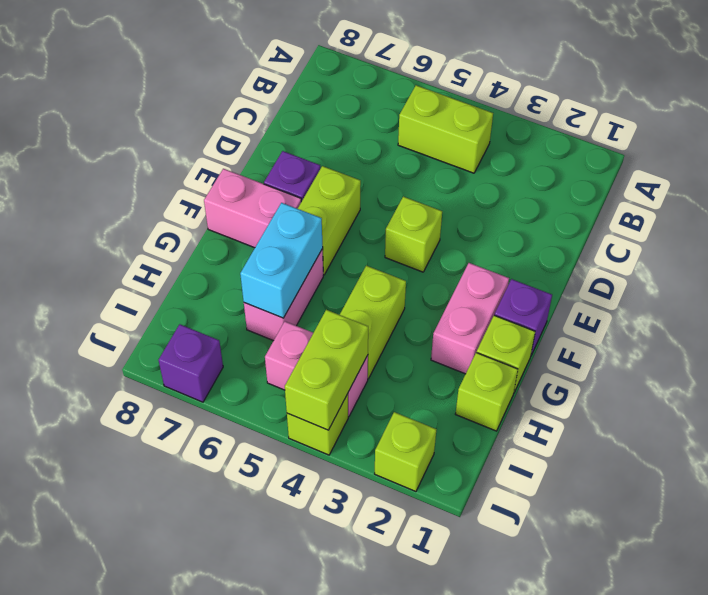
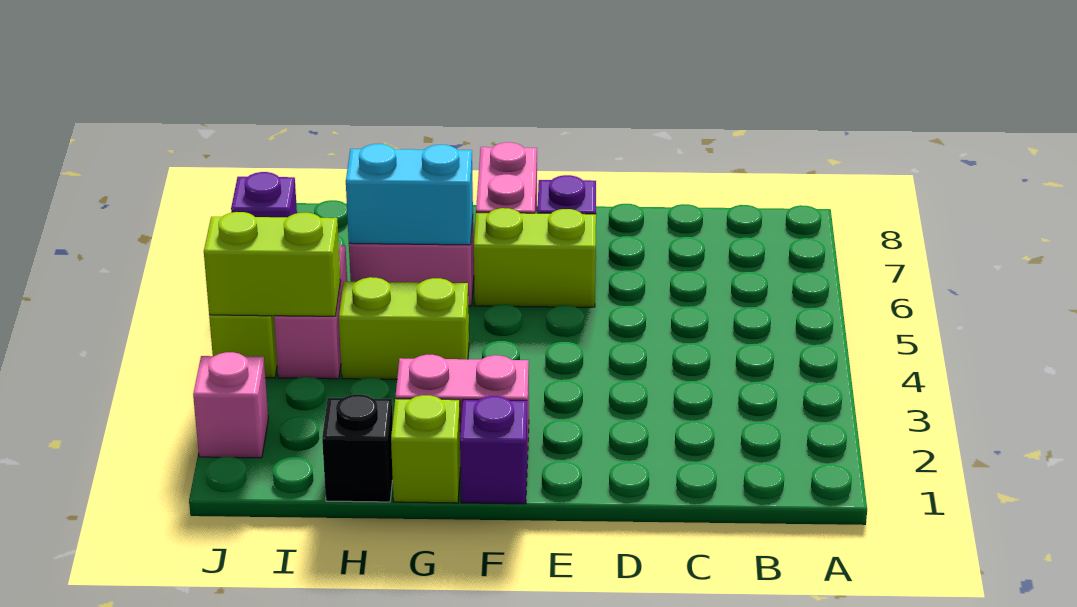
lime 1x2 brick [398,85,493,173] -> none
lime 1x1 brick [385,197,442,272] -> none
lime 1x1 brick [456,353,518,431] -> black 1x1 brick [322,394,393,502]
lime 1x1 brick [375,412,436,491] -> pink 1x1 brick [193,352,268,458]

